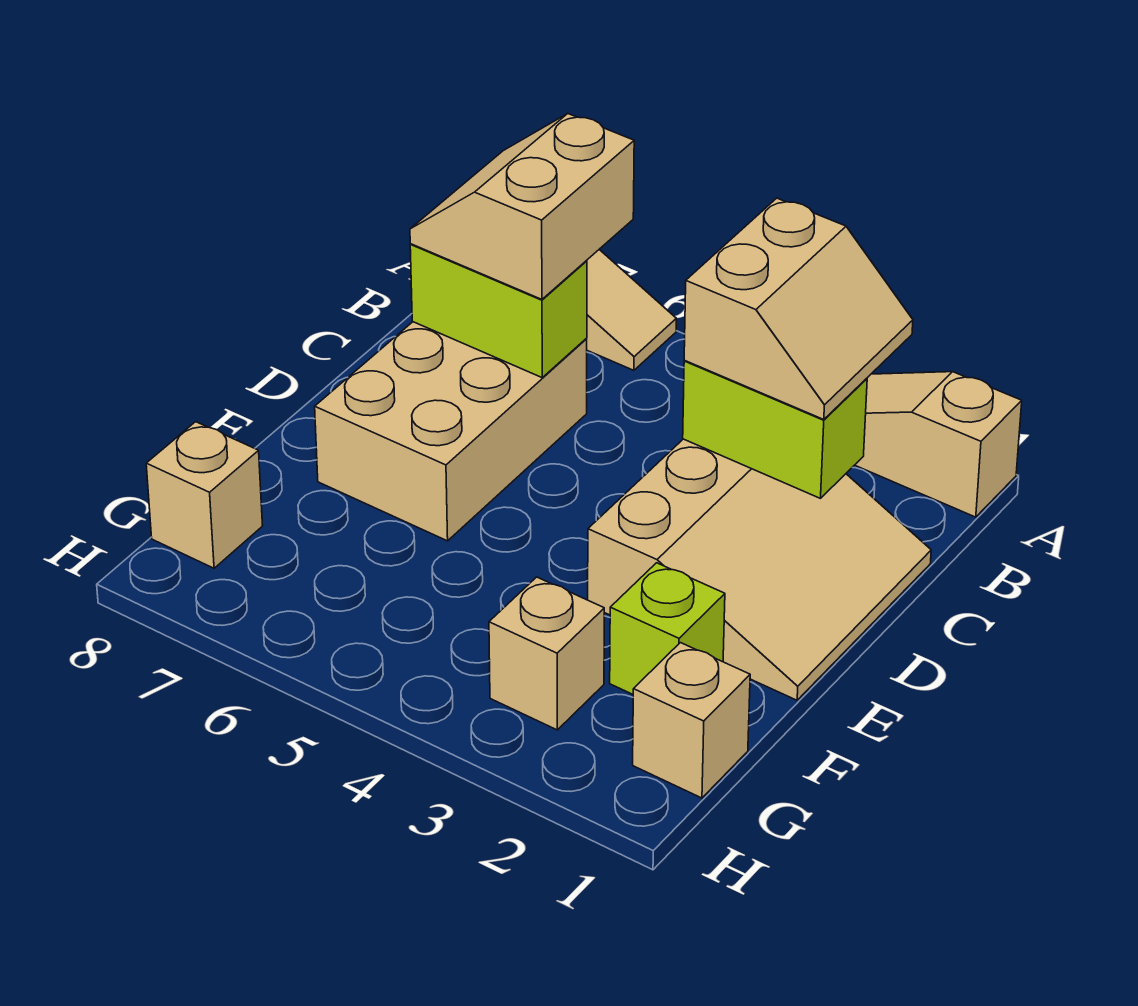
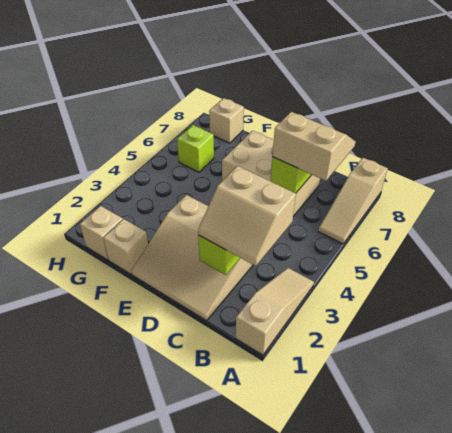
lime 1x1 brick [610,563,725,694] -> lime 1x1 brick moved to [177,125,214,172]
tan 1x1 brick [489,577,604,730] -> tan 1x1 brick moved to [103,219,148,274]

